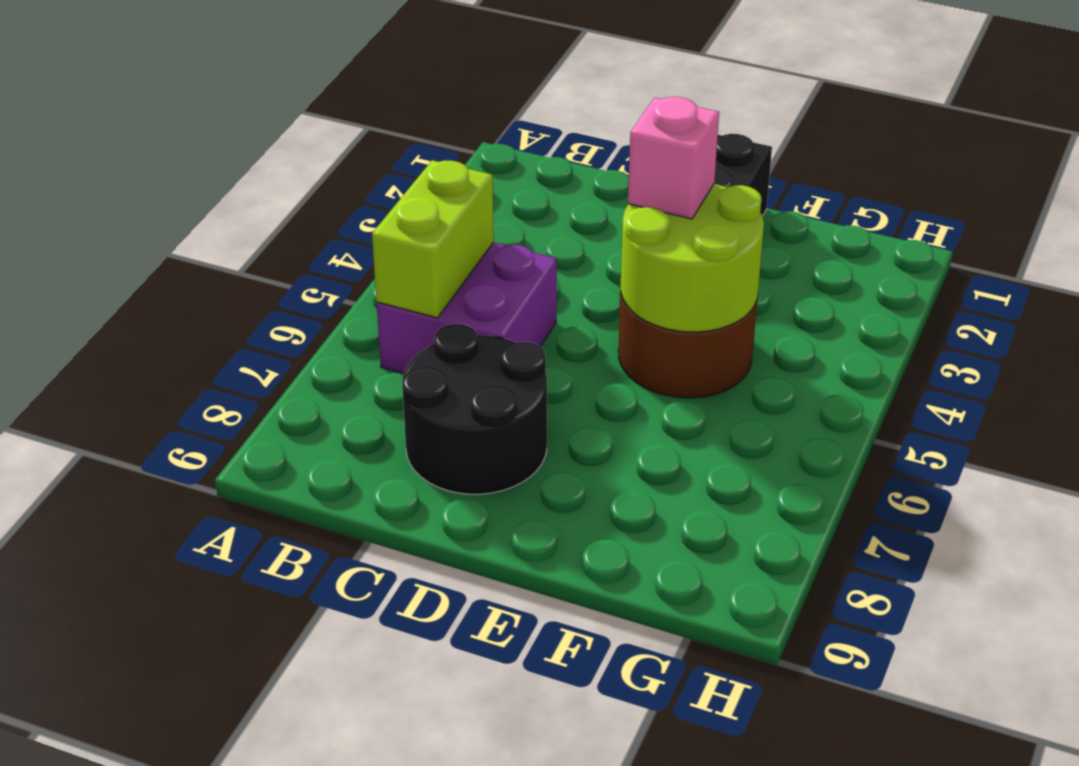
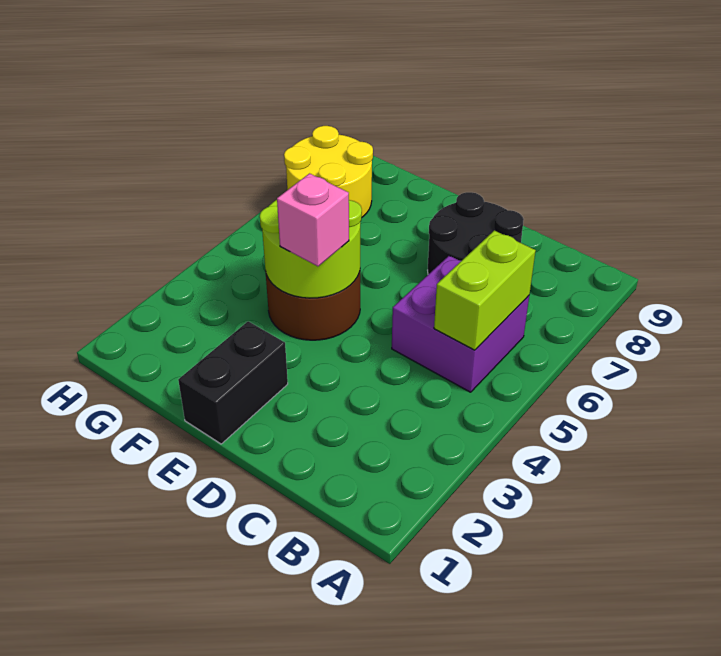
none -> yellow 2x2 round brick [284,126,373,217]

